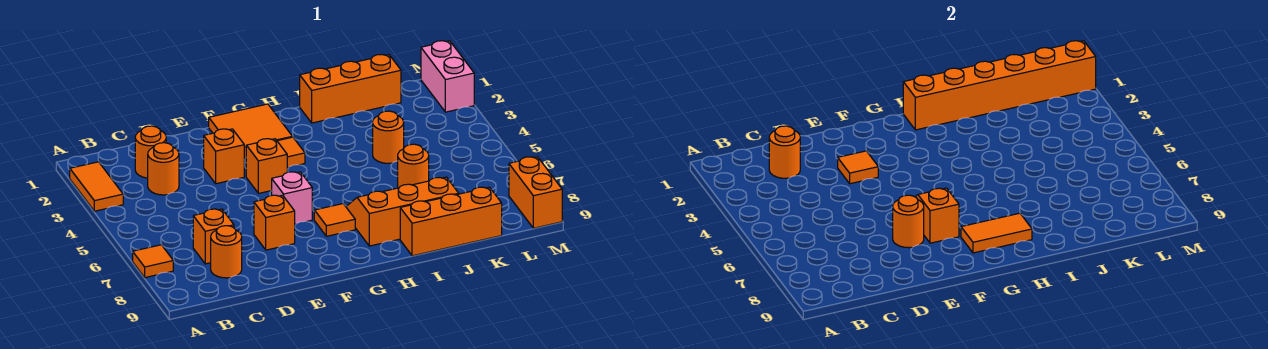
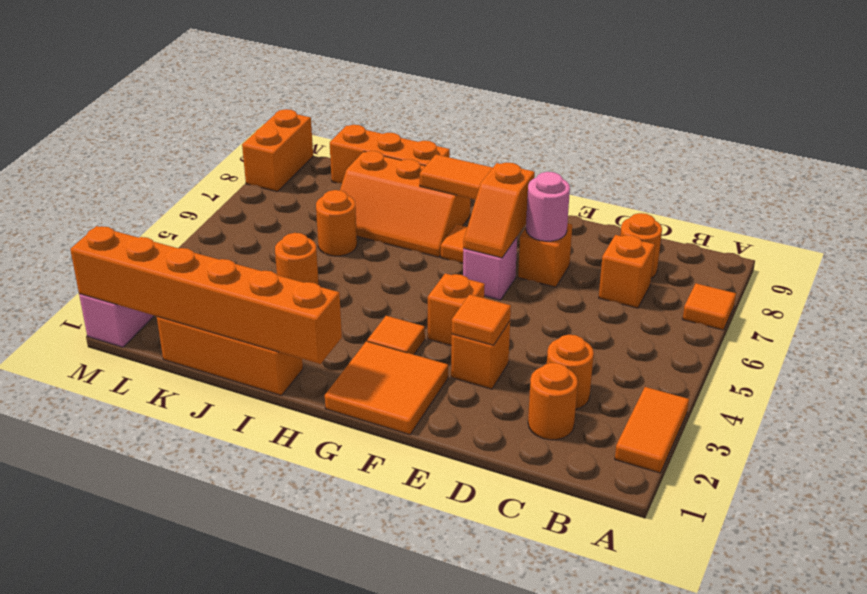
orange 1x1 round brick [769,126,800,178] -> none
orange 1x1 round brick [893,195,924,248] -> pink 1x1 round brick [526,172,570,241]

